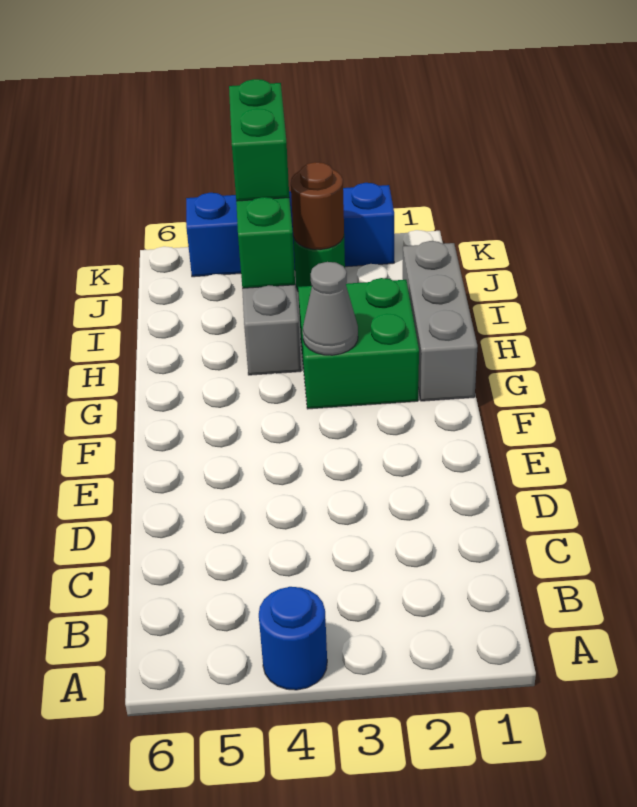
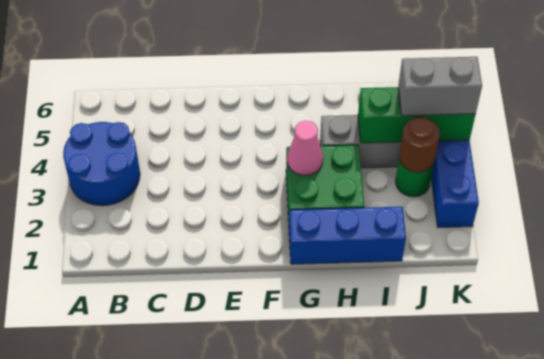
blue 1x1 round brick [259,587,327,690] -> blue 2x2 round brick [63,122,140,206]
grey 1x3 brick [403,241,477,401] -> blue 1x3 brick [289,207,406,264]
grey 1x1 cone [303,262,358,355] -> pink 1x1 cone [287,121,323,176]
green 1x2 brick [229,79,289,201] -> grey 1x2 brick [398,57,482,116]

